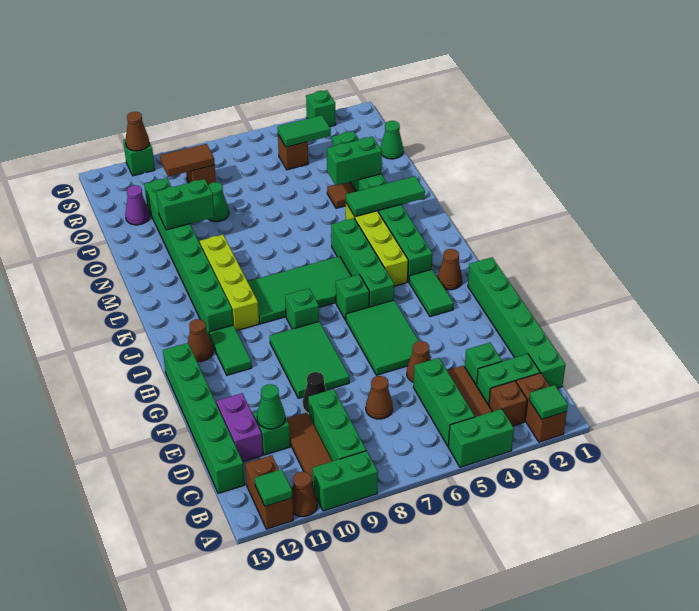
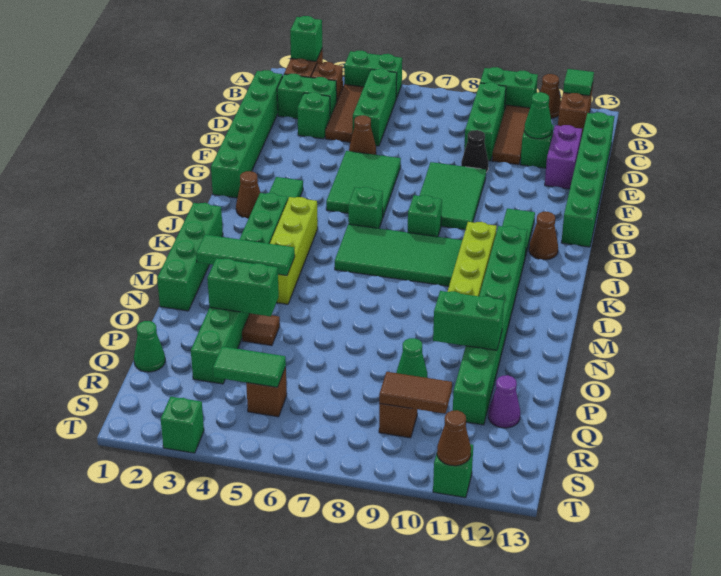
green 1x1 tile [529,385,568,419] -> green 1x1 brick [290,16,322,61]
brown 1x1 cone [366,376,393,419] -> none
green 1x4 brick [331,218,394,307] -> green 1x4 brick moved to [157,203,223,311]

